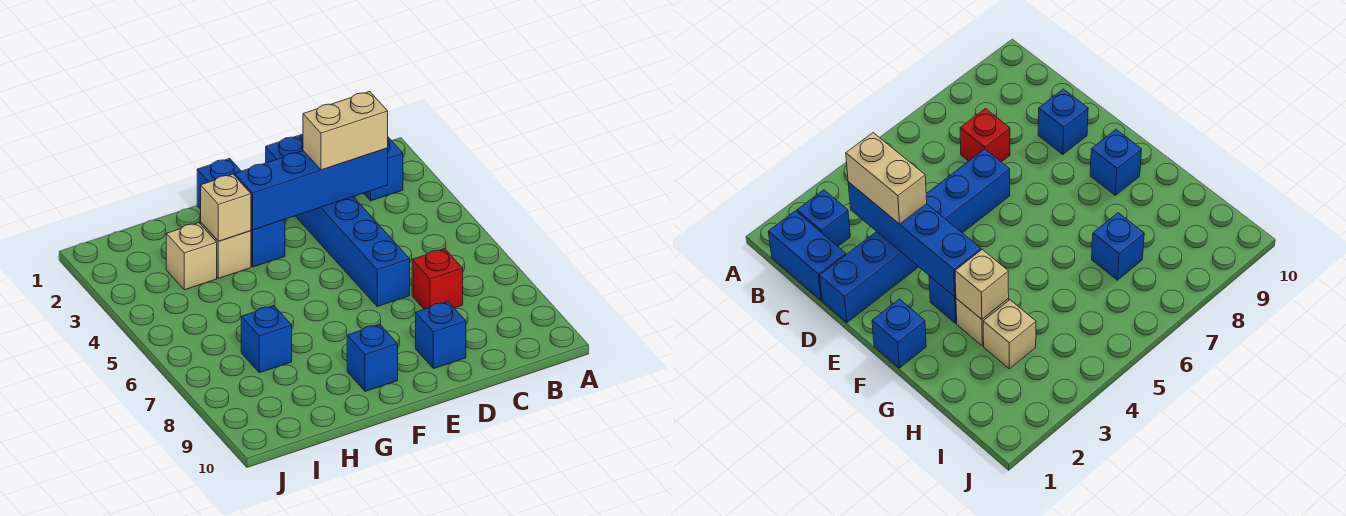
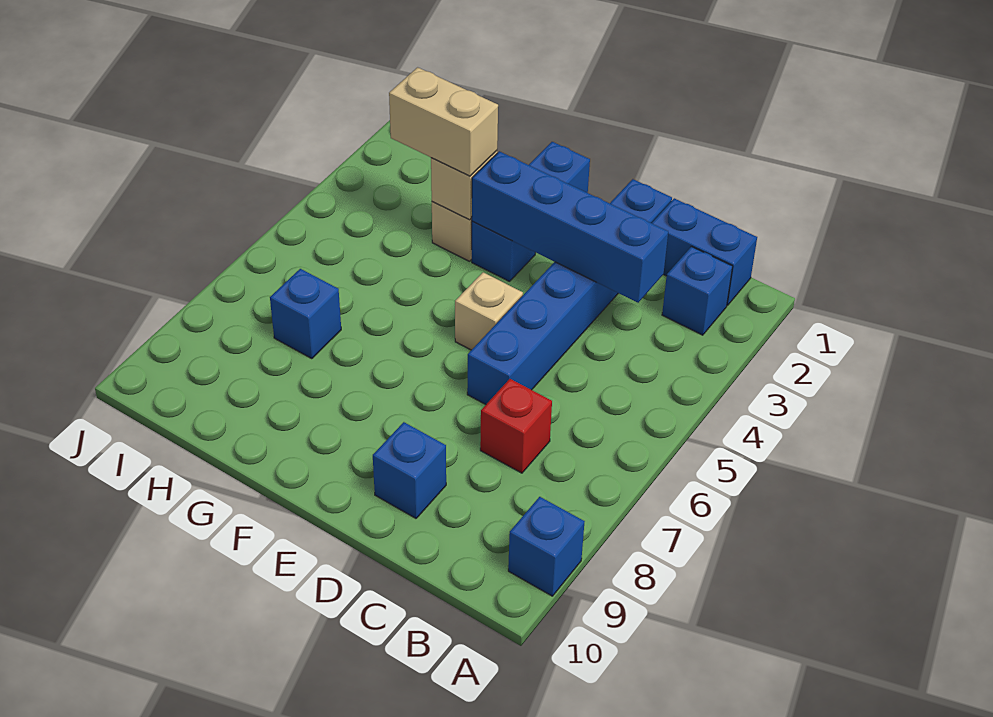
tan 1x2 brick [303,91,388,170] -> tan 1x2 brick moved to [389,67,498,176]
blue 1x1 brick [347,324,398,391] -> blue 1x1 brick moved to [508,497,585,596]
tan 1x1 brick [166,223,217,290] -> tan 1x1 brick moved to [455,272,523,350]

